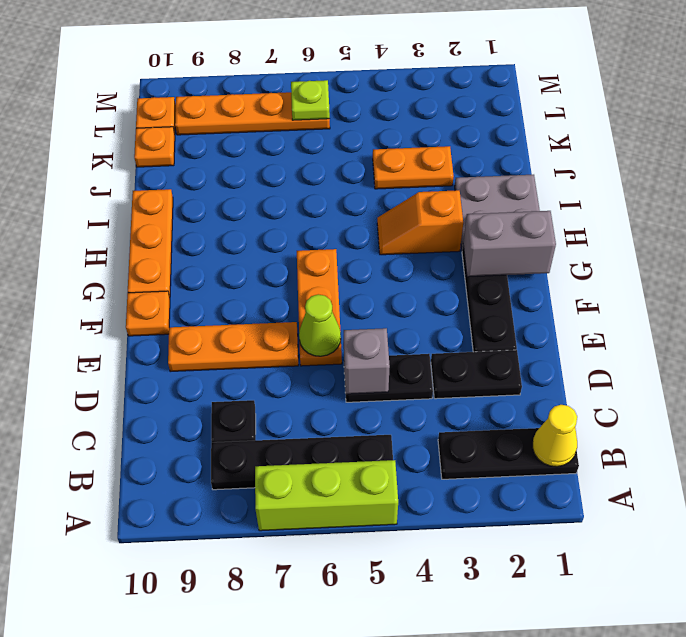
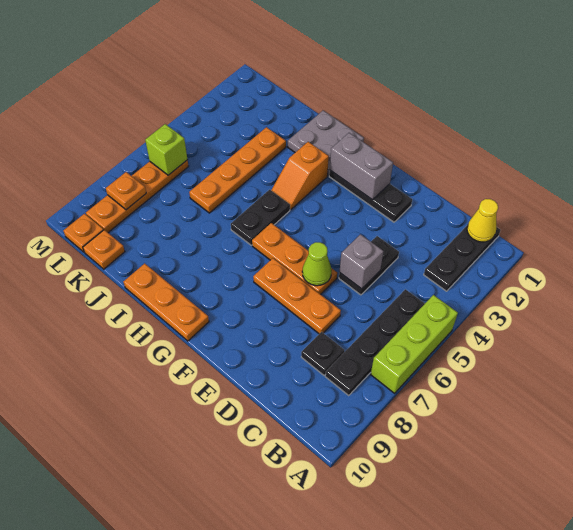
black 1x2 plate [431,350,522,399] -> black 1x2 plate moved to [231,190,290,245]
orange 1x3 plate [168,322,298,372] -> orange 1x3 plate turned to [253,258,341,334]
orange 1x1 plate [126,291,170,336] -> orange 1x1 plate moved to [106,172,146,210]
grey 1x2 brick [463,211,556,277] -> grey 1x2 brick turned to [330,133,393,200]
orange 1x2 plate [373,146,454,189] -> orange 1x4 plate [189,127,286,213]
lime 1x1 plate [291,80,330,120] -> lime 1x1 brick [145,124,188,175]

